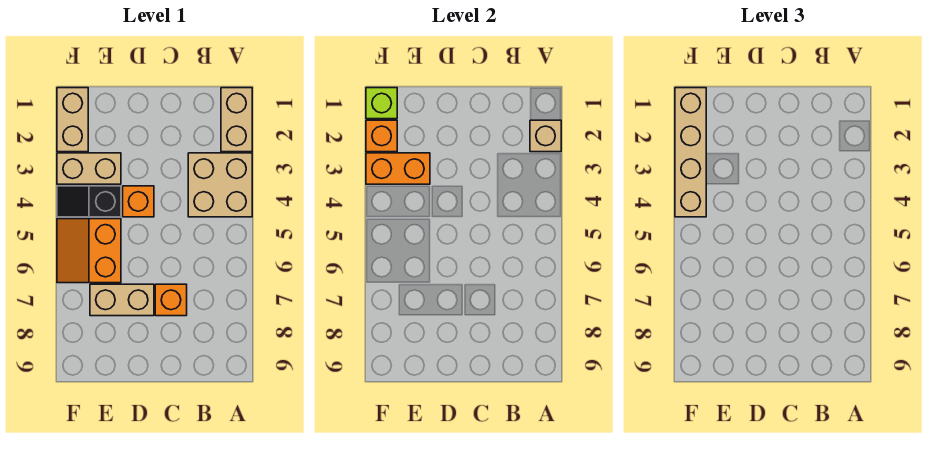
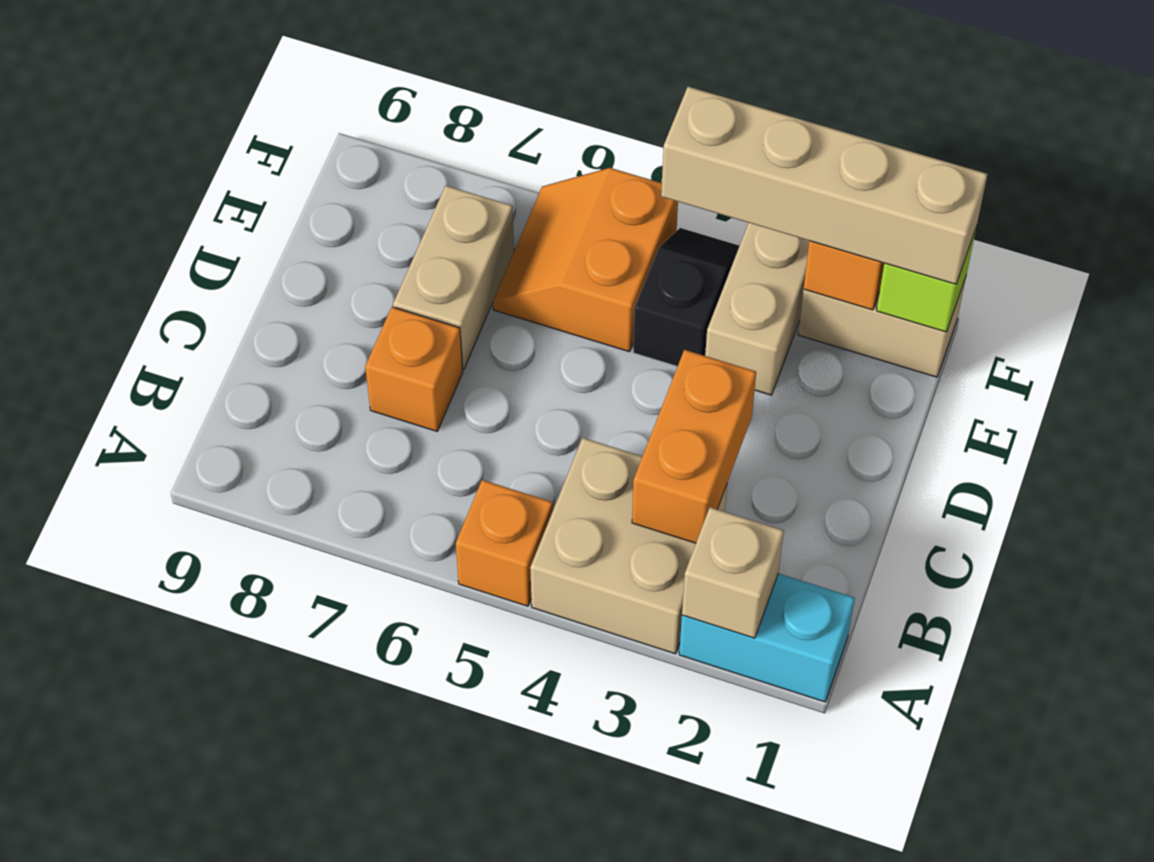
tan 1x2 brick [221,88,252,152] -> cyan 1x2 brick [679,573,855,702]
orange 1x1 brick [123,186,154,217] -> orange 1x1 brick moved to [456,480,553,606]
orange 1x2 brick [366,153,430,184] -> orange 1x2 brick moved to [632,350,756,543]
orange 2x2 slope [57,219,121,283] -> orange 2x2 slope turned to [493,168,678,352]

